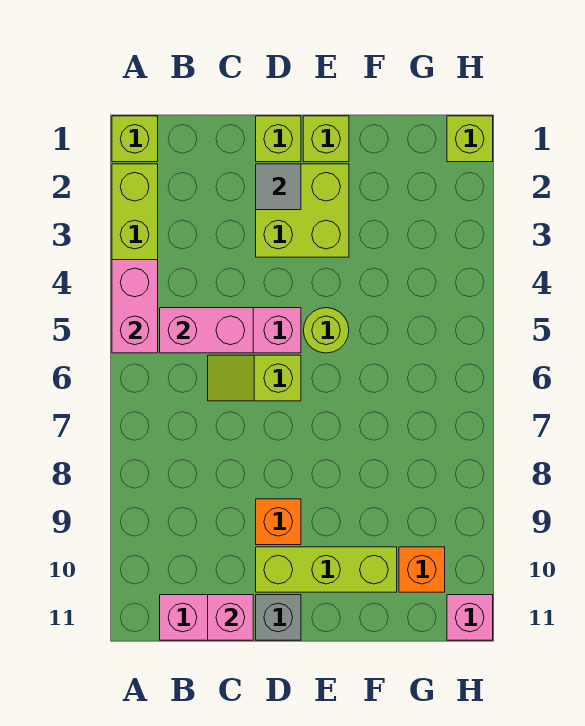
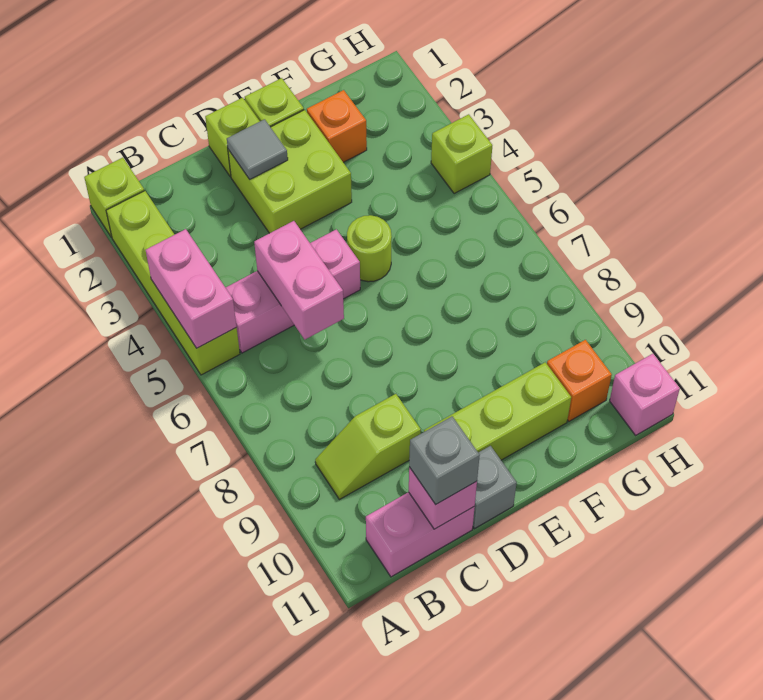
pink 1x2 brick [160,308,253,353] -> pink 1x2 brick turned to [254,221,344,339]
lime 1x2 slope [208,355,301,401] -> lime 1x2 slope moved to [315,394,421,499]
none -> grey 1x1 brick [409,416,480,505]
orange 1x1 brick [256,499,301,545] -> orange 1x1 brick moved to [307,90,367,162]
lime 1x1 brick [447,116,493,162] -> lime 1x1 brick moved to [431,114,492,194]

